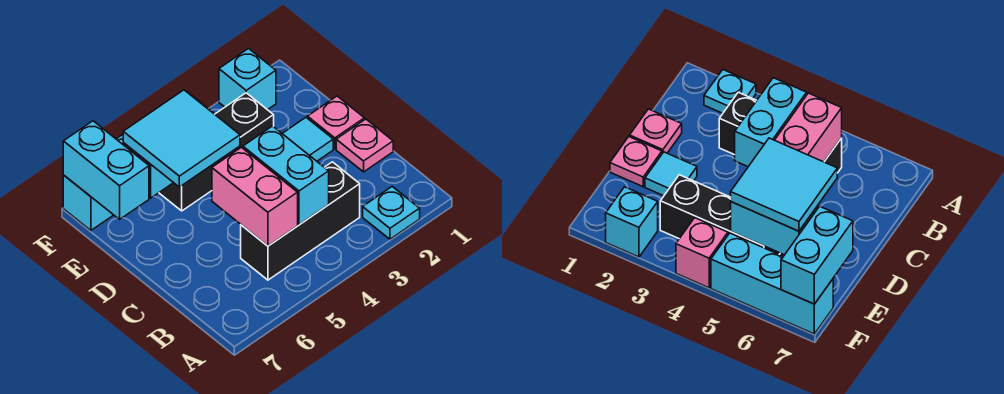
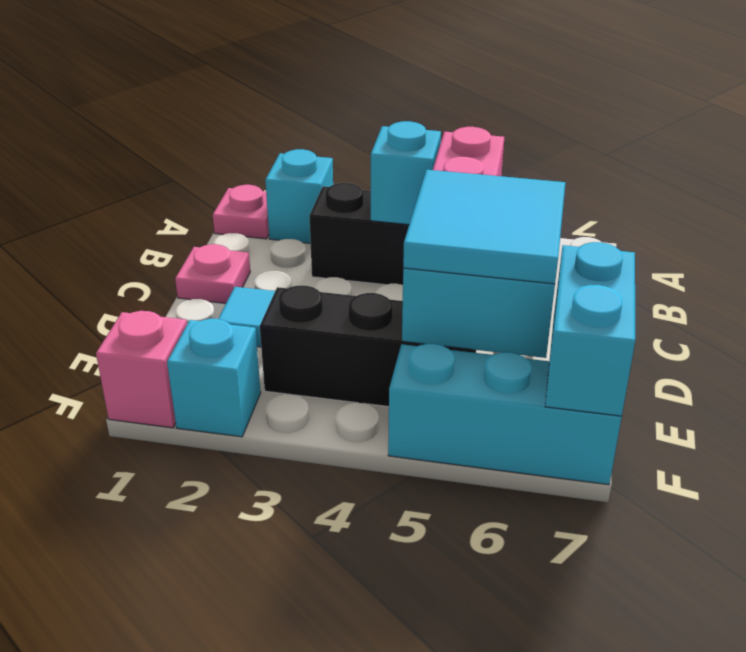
cyan 1x1 plate [363,187,420,239] -> cyan 1x1 brick [265,149,333,243]
cyan 1x2 brick [243,126,329,225] -> cyan 1x1 brick [371,121,441,225]
pink 1x1 plate [307,96,364,149] -> pink 1x1 plate moved to [213,185,269,239]
pink 1x1 brick [676,218,728,288] -> pink 1x1 brick moved to [96,311,187,428]

